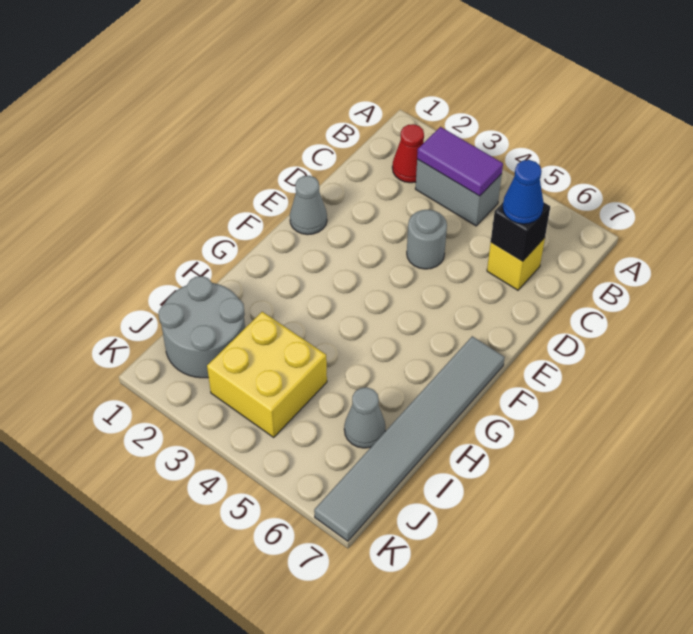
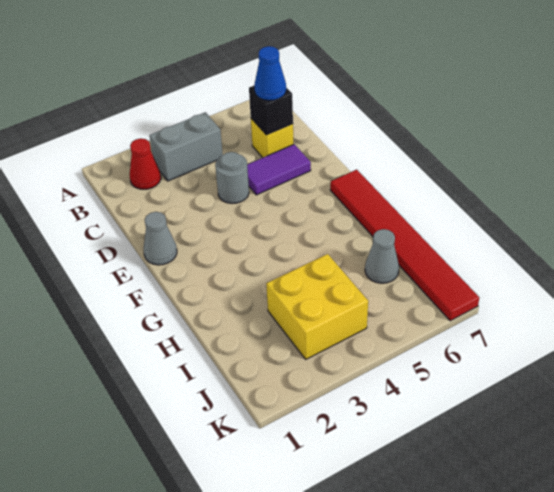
purple 1x2 tile [417,127,503,196] -> purple 1x2 tile moved to [247,144,311,195]
grey 1x6 tile [314,336,505,541] -> red 1x6 tile [330,170,479,321]
grey 2x2 round brick [159,276,245,378] -> none

